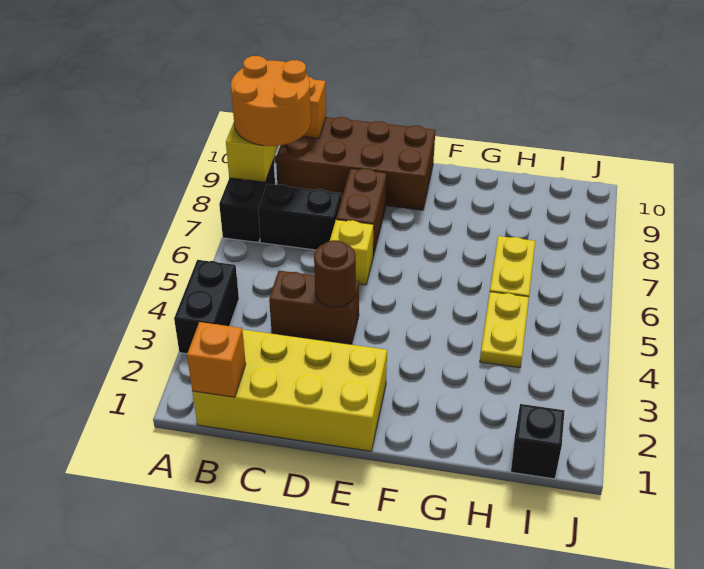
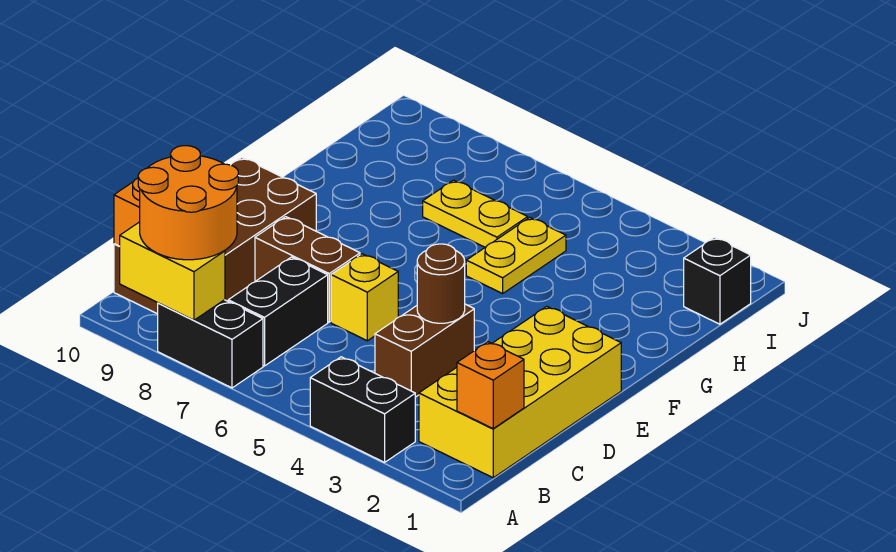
yellow 1x2 plate [480,292,529,368] -> yellow 1x2 plate turned to [466,217,566,294]

